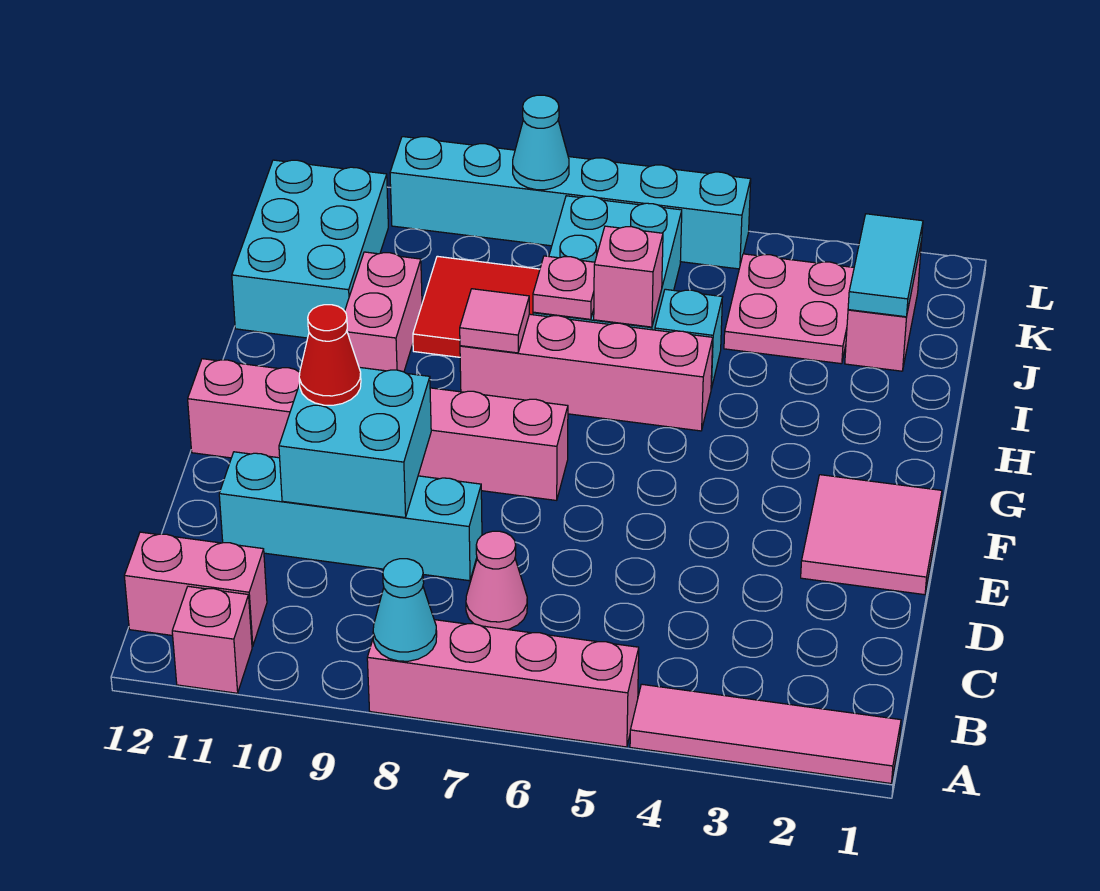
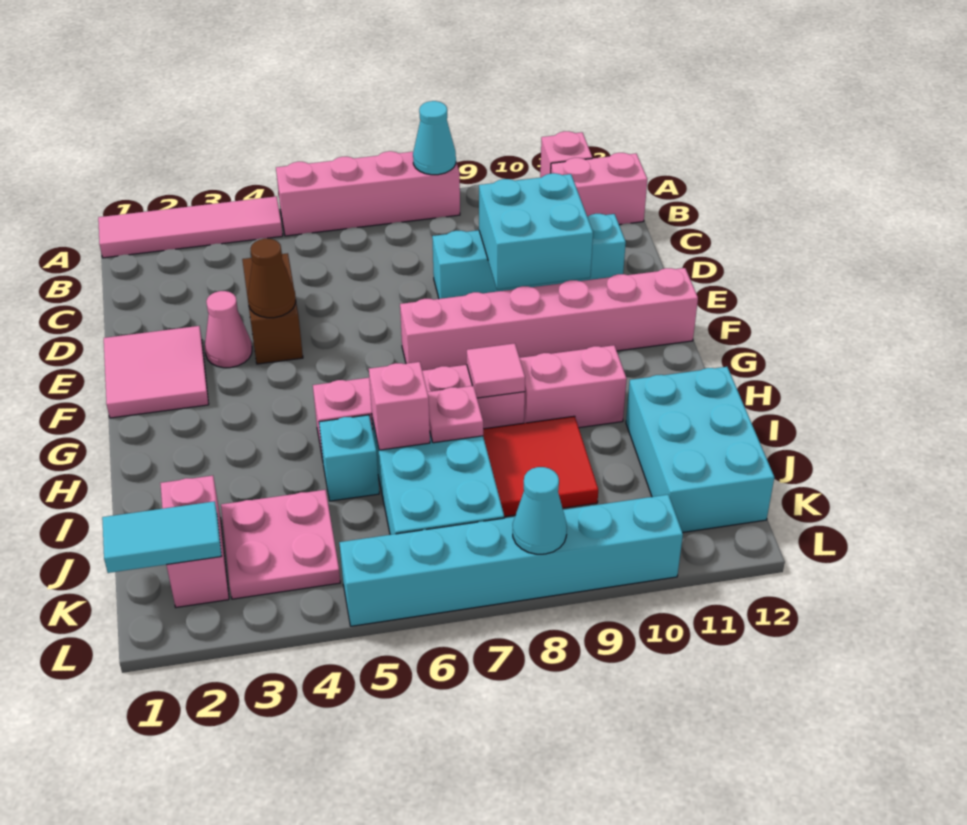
pink 1x1 cone [466,531,527,629] -> pink 1x1 cone moved to [205,291,252,368]
none -> brown 1x2 brick [242,253,303,364]
none -> brown 1x1 cone [248,239,296,318]
red 1x1 cone [299,305,361,405] -> none
pink 1x2 brick [345,252,422,372] -> pink 1x2 brick turned to [520,345,627,428]
cyan 1x2 tile [848,214,923,317] -> cyan 1x2 tile turned to [102,501,222,573]

